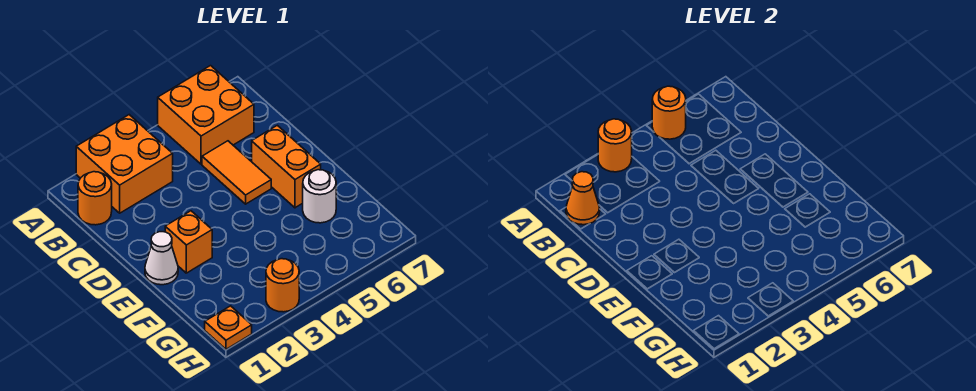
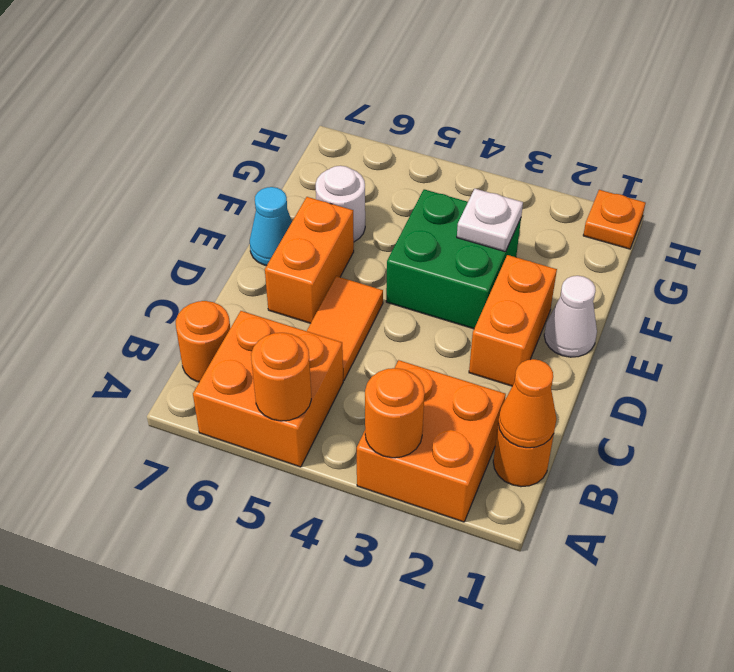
orange 1x1 brick [165,211,212,273] -> orange 1x2 brick [469,255,557,386]
none -> green 2x2 brick [386,189,521,329]
none -> cyan 1x1 cone [250,187,292,266]
none -> white 1x1 plate [457,189,523,252]
orange 1x1 round brick [266,259,299,312] -> orange 1x1 round brick moved to [176,301,230,382]

